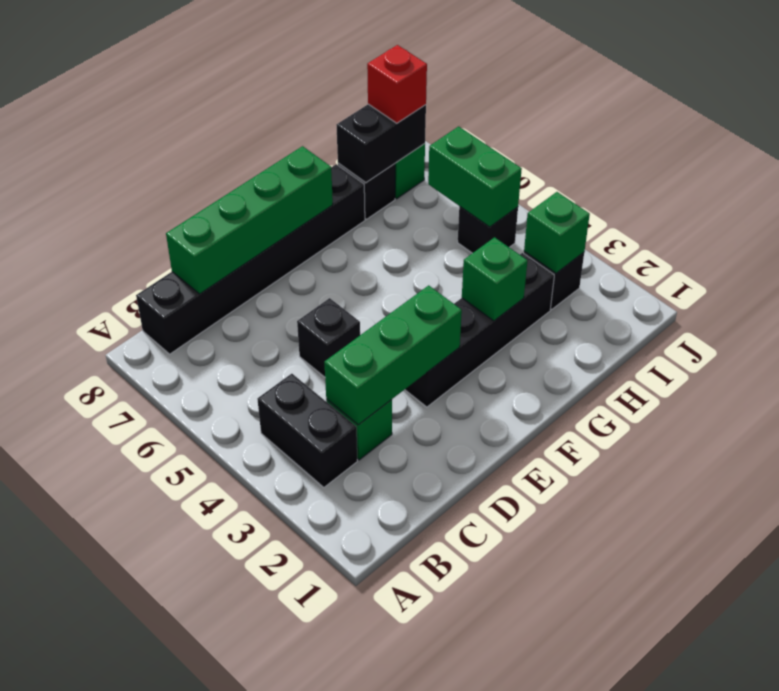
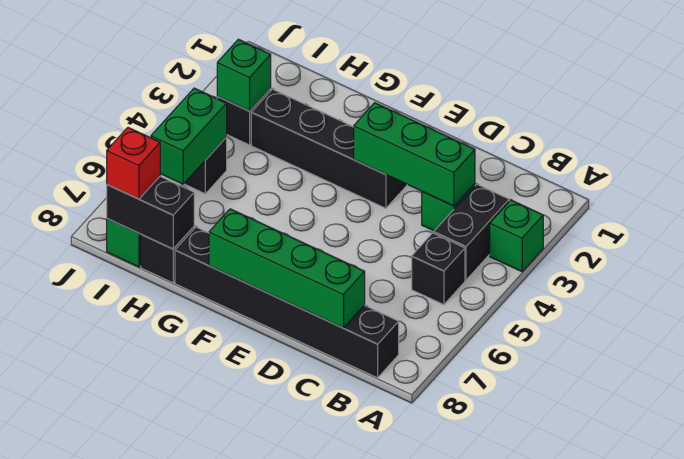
black 1x1 brick [297,298,360,377] -> black 1x1 brick moved to [412,233,465,305]
green 1x1 brick [462,237,527,321] -> green 1x1 brick moved to [490,200,543,272]

